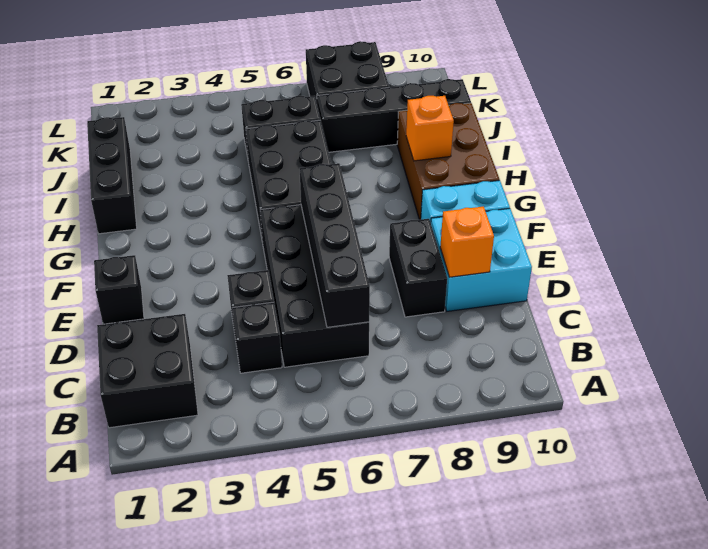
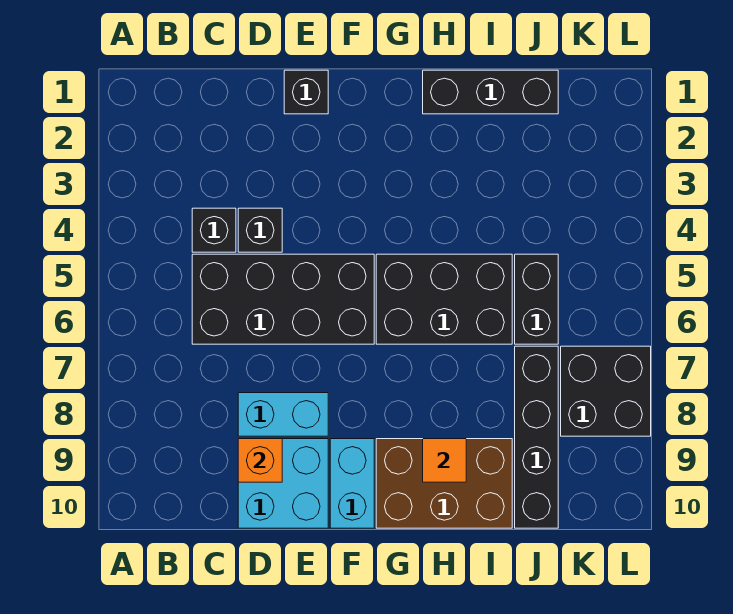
black 2x2 brick [97,314,198,428] -> none
black 1x4 brick [300,163,370,327] -> none
black 1x2 brick [389,219,447,317] -> cyan 1x2 brick [238,393,328,436]
orange 1x1 brick [406,96,454,161] -> orange 1x1 tile [423,439,466,482]

